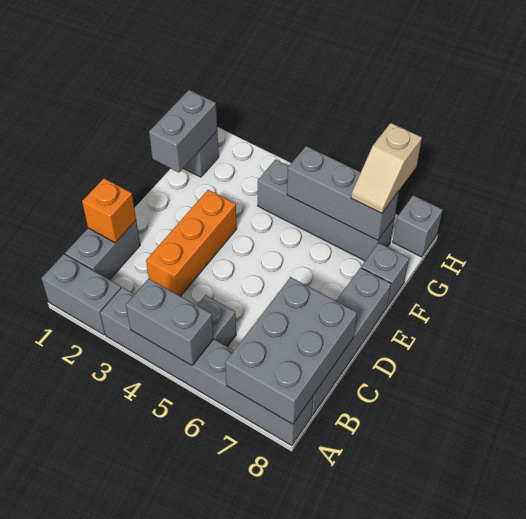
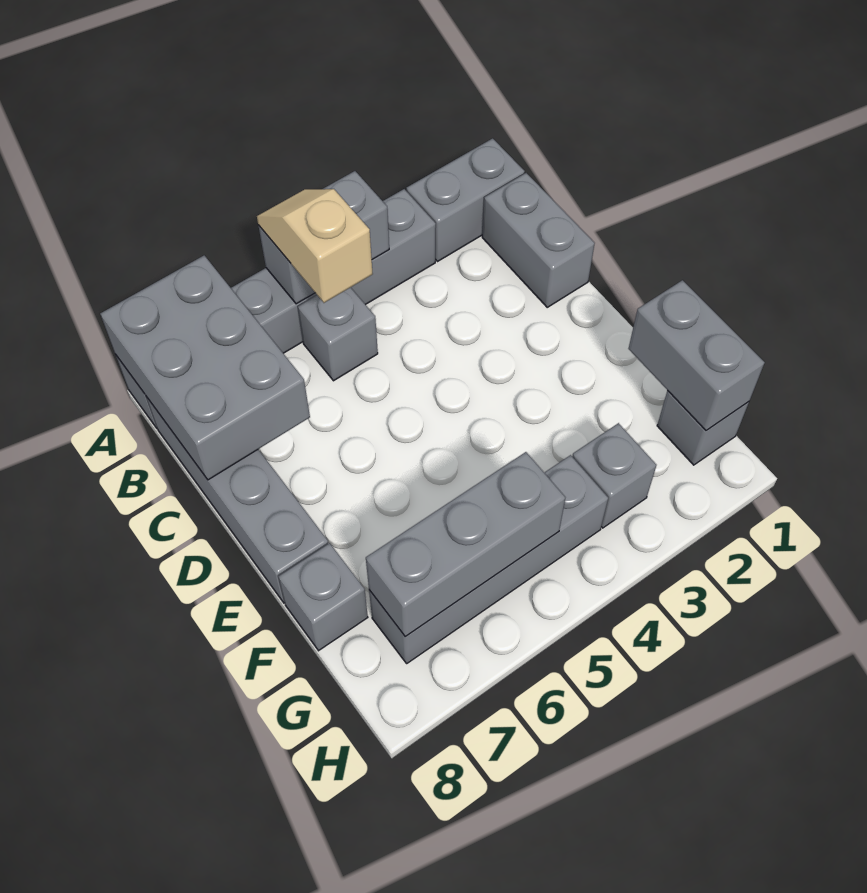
orange 1x1 brick [82,178,136,243] -> none
orange 1x3 brick [146,190,237,296] -> none
tan 1x2 slope [351,123,422,213] -> tan 1x2 slope moved to [257,189,373,303]
grey 1x1 brick [393,195,443,257] -> grey 1x1 brick moved to [572,423,656,528]

